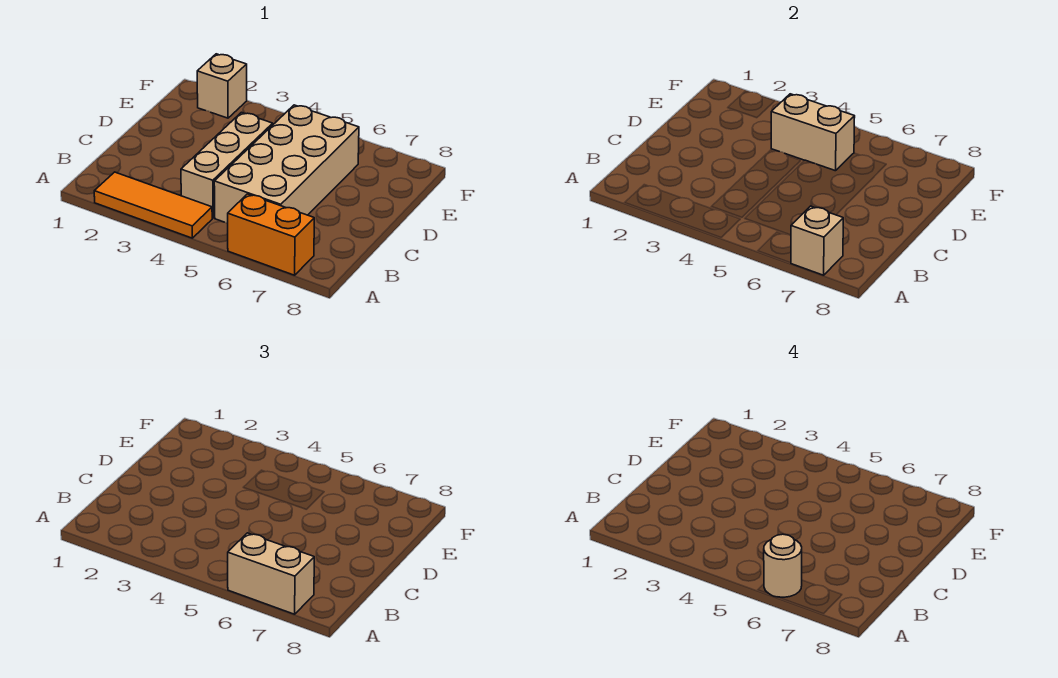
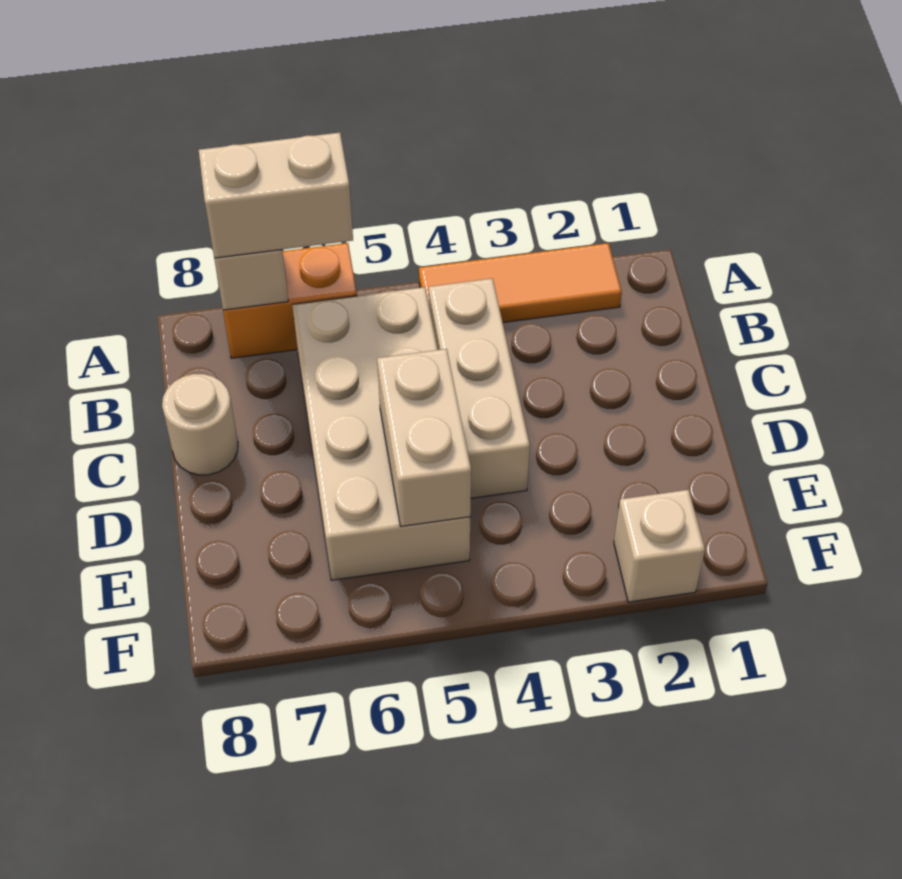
tan 1x1 round brick [764,534,802,597] -> tan 1x1 round brick moved to [162,374,238,475]
tan 1x2 brick [771,94,855,171] -> tan 1x2 brick turned to [377,349,471,526]

